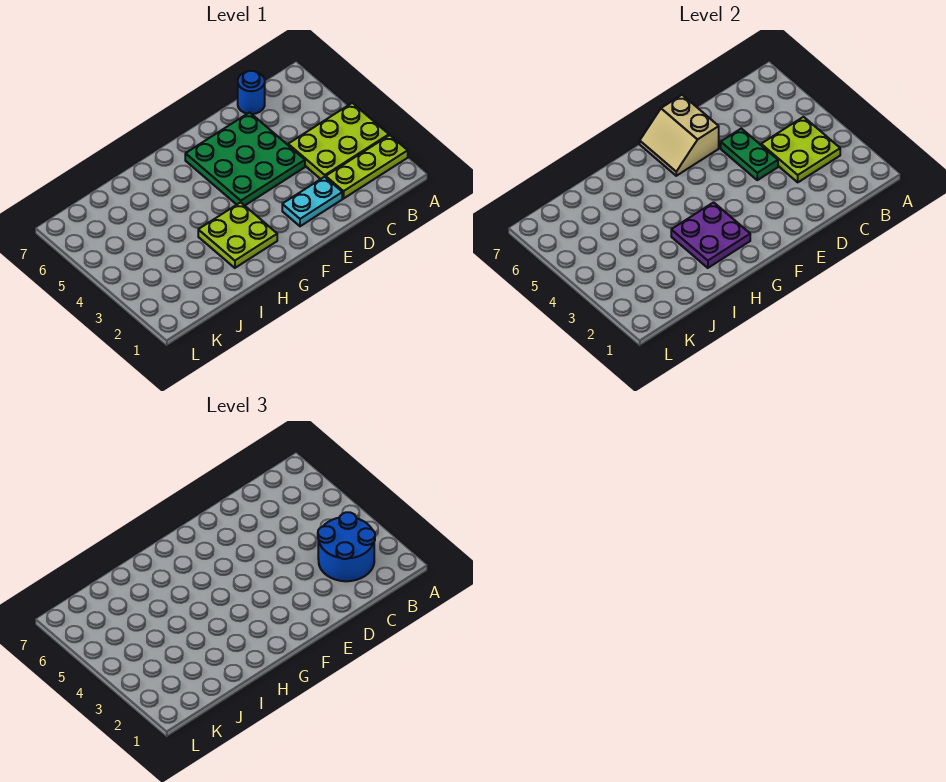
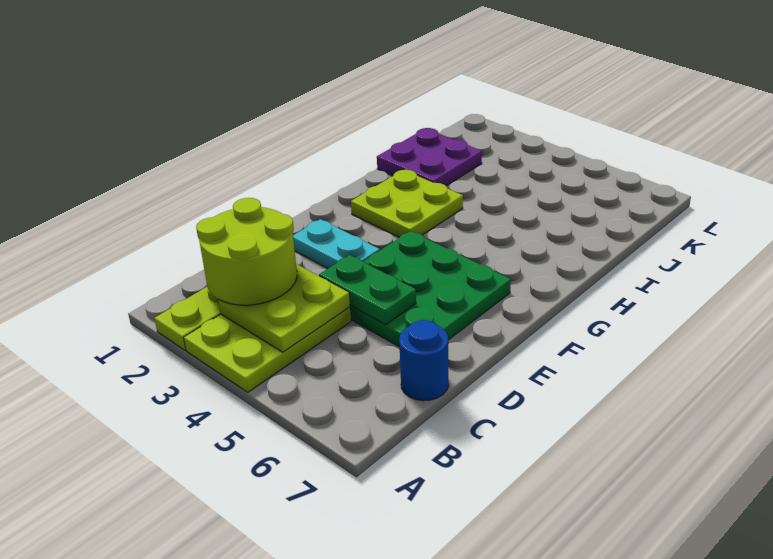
blue 2x2 round brick [318,512,375,581] -> lime 2x2 round brick [196,198,297,305]
cyan 1x2 plate [282,177,342,226] -> cyan 1x2 plate turned to [293,219,380,269]
tan 2x2 slope [640,95,719,176] -> none
purple 2x2 plate [671,202,750,268] -> purple 2x2 plate moved to [377,128,482,186]

